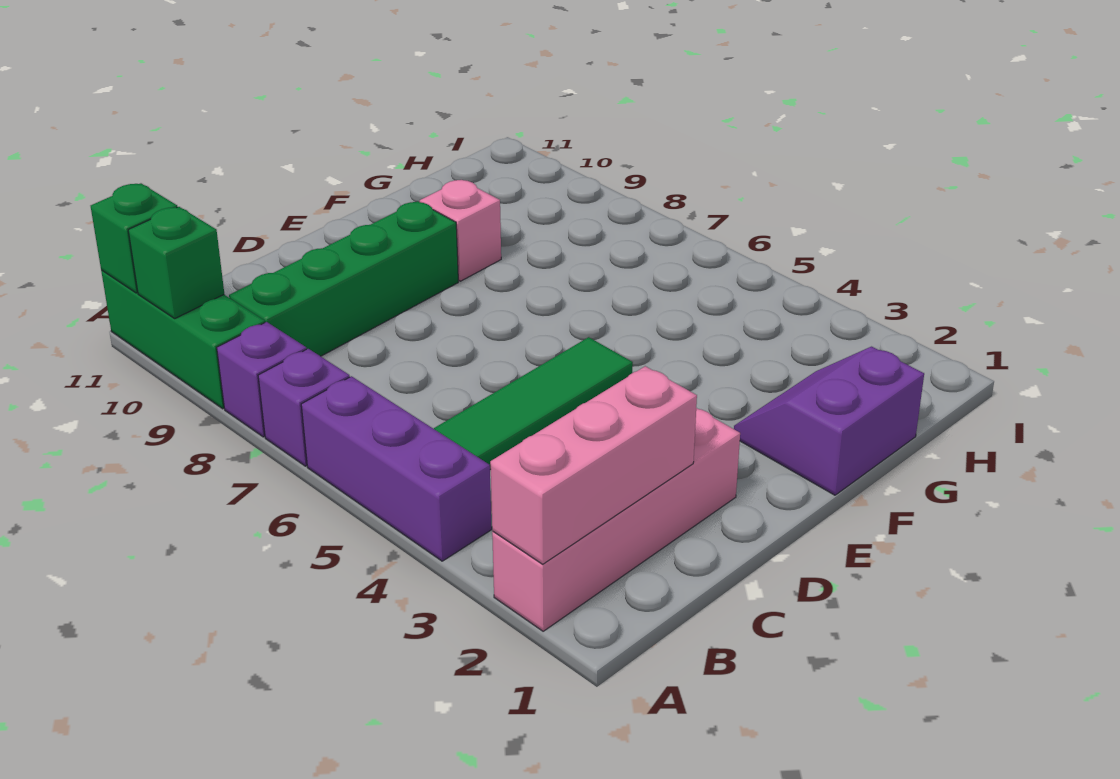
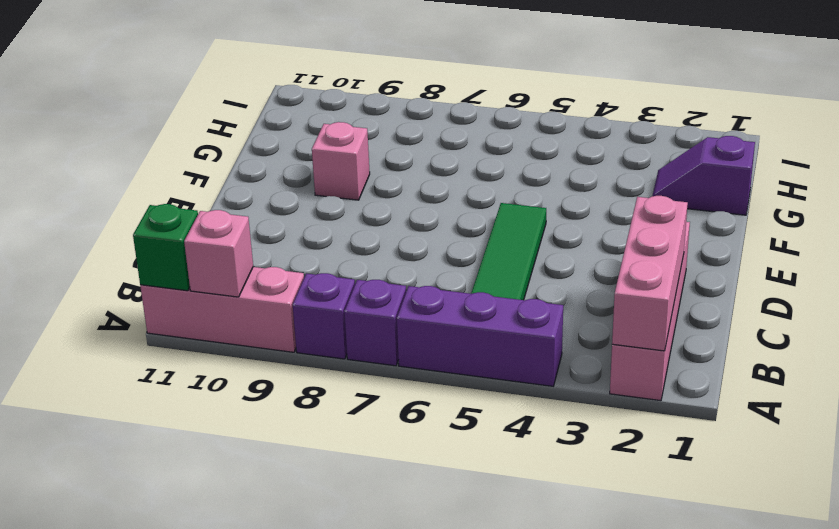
green 1x3 brick [101,270,265,409] -> pink 1x3 brick [140,267,304,352]
green 1x1 brick [128,207,224,318] -> pink 1x1 brick [184,210,253,297]
green 1x4 brick [229,201,458,356] -> none
purple 2x2 slope [734,347,924,495] -> purple 1x2 slope [653,136,755,215]

